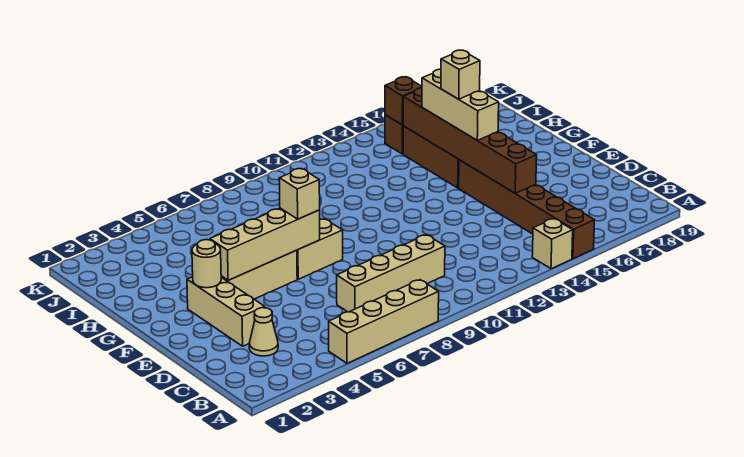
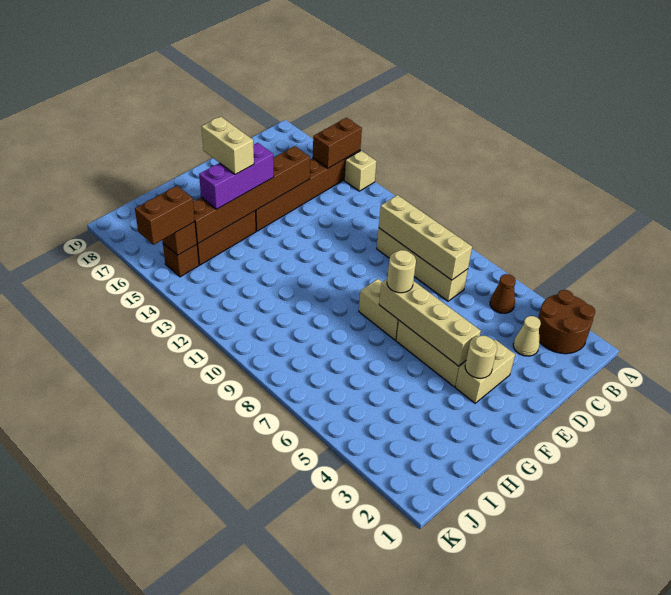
none -> brown 2x2 round brick [538,290,595,354]
tan 1x4 brick [329,280,439,363] -> tan 1x4 brick moved to [379,195,472,280]
none -> brown 1x2 brick [313,118,362,168]
none -> brown 1x1 cone [490,274,516,313]
tan 1x3 brick [187,277,265,346] -> tan 1x2 brick [455,340,515,403]
tan 1x1 brick [279,168,320,219] -> tan 1x1 round brick [387,250,416,293]
tan 1x3 brick [422,69,499,140] -> purple 1x3 brick [199,143,274,209]
tan 1x1 brick [441,50,480,99] -> tan 1x2 brick [201,117,254,174]
none -> brown 1x2 brick [135,186,195,245]

